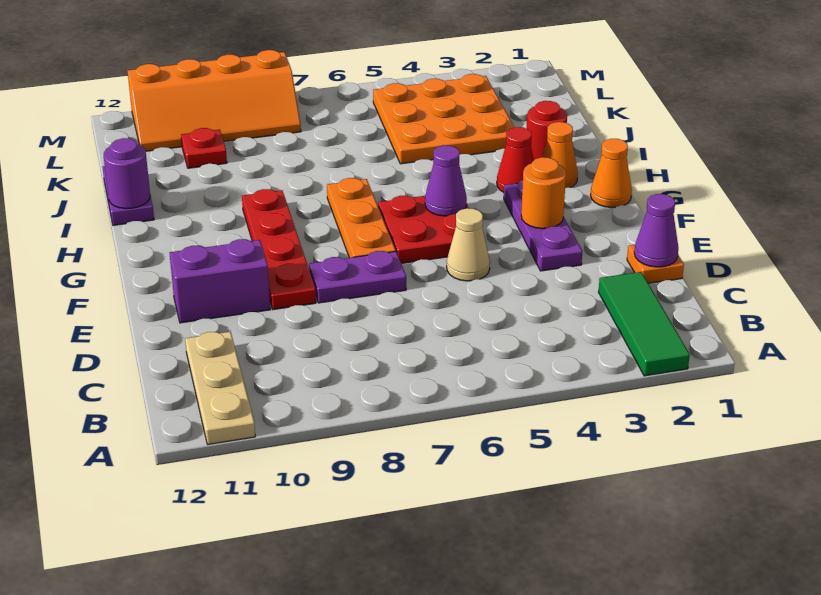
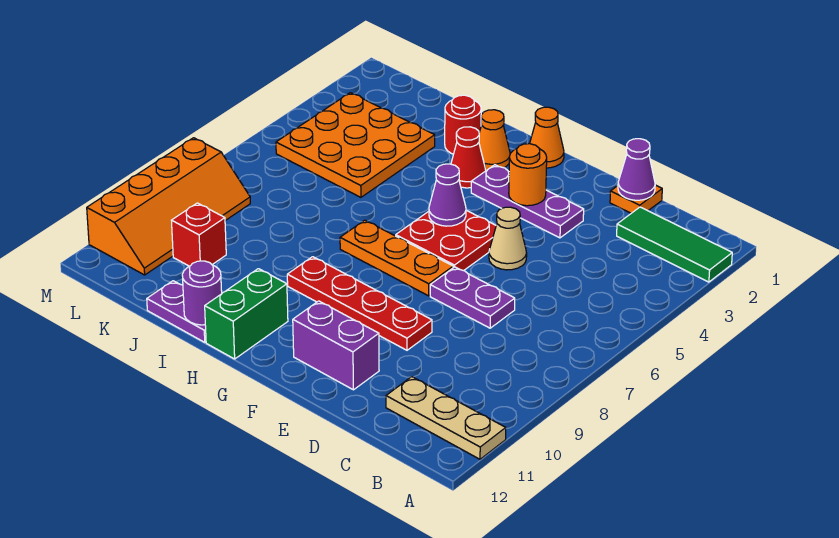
purple 1x2 plate [309,251,406,303] -> purple 1x2 plate turned to [430,267,515,328]
purple 1x2 brick [169,239,270,323] -> purple 1x2 brick turned to [293,301,379,390]
none -> green 1x2 brick [205,269,288,359]
red 1x1 plate [181,128,227,168] -> red 1x1 brick [172,203,226,266]

